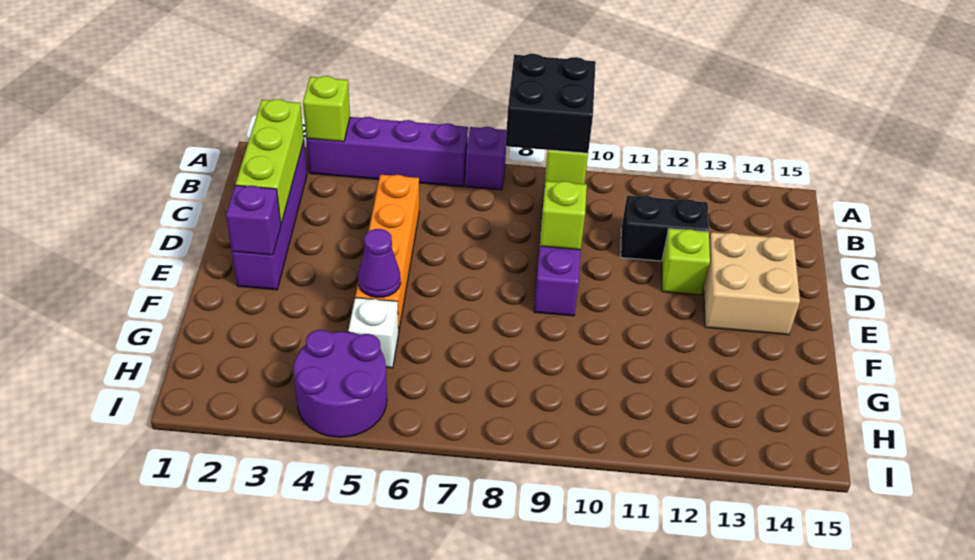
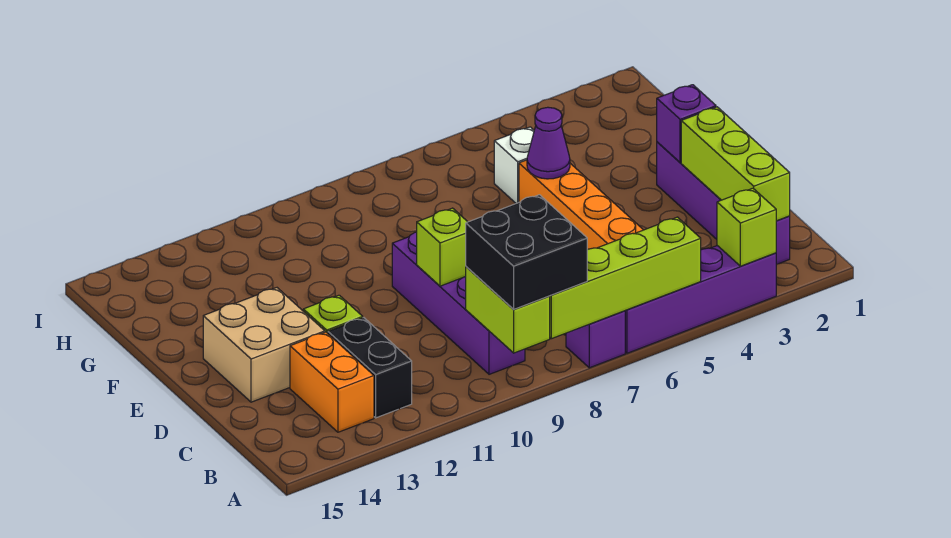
none -> lime 1x4 brick [550,217,701,339]
none -> orange 1x2 brick [290,332,374,432]
black 1x2 brick [621,195,709,261] -> black 1x2 brick turned to [328,318,412,418]
purple 2x2 round brick [294,330,387,437] -> none

